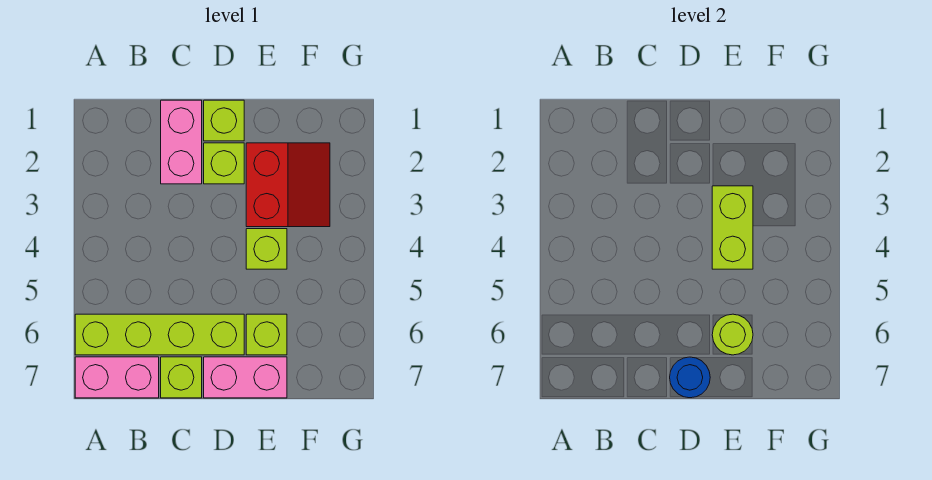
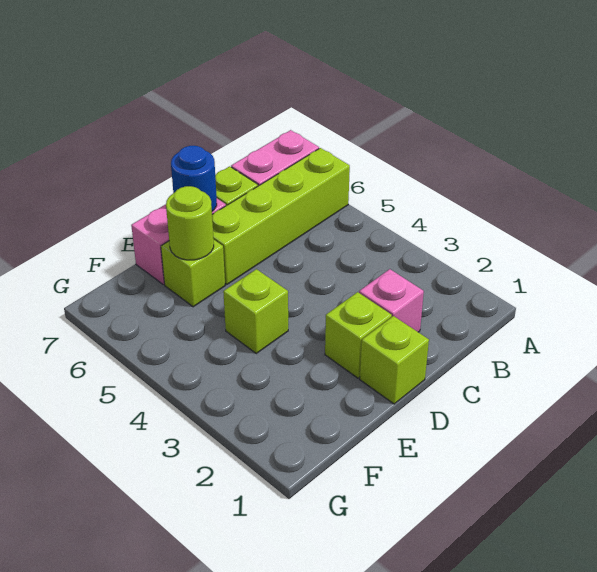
pink 1x2 brick [161,100,202,184] -> pink 1x1 brick [359,269,424,332]
red 2x2 slope [246,143,330,227] -> none
lime 1x2 brick [712,186,753,269] -> none

